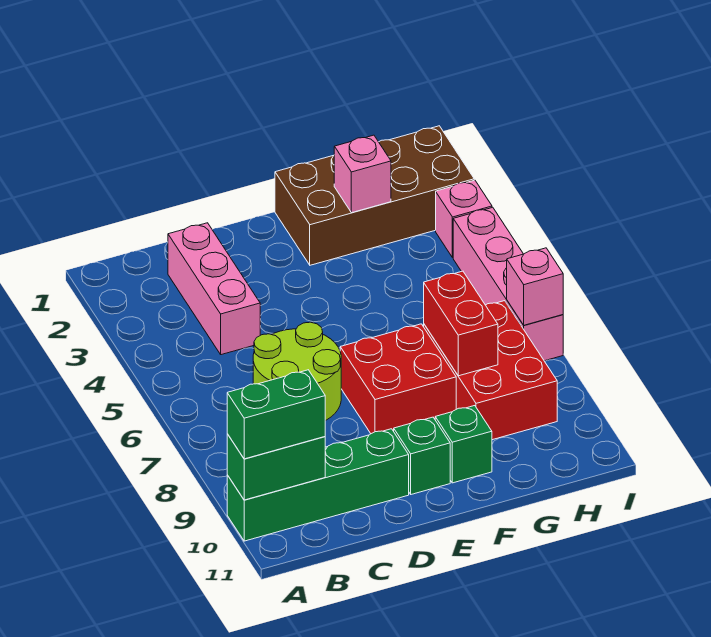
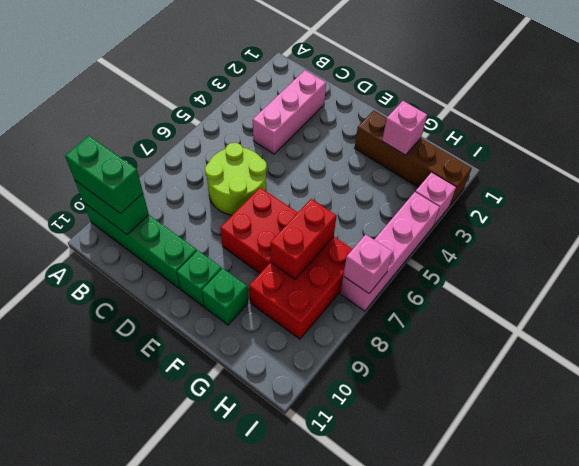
brown 2x4 brick [275,126,474,265] -> brown 1x4 brick [355,110,472,206]

